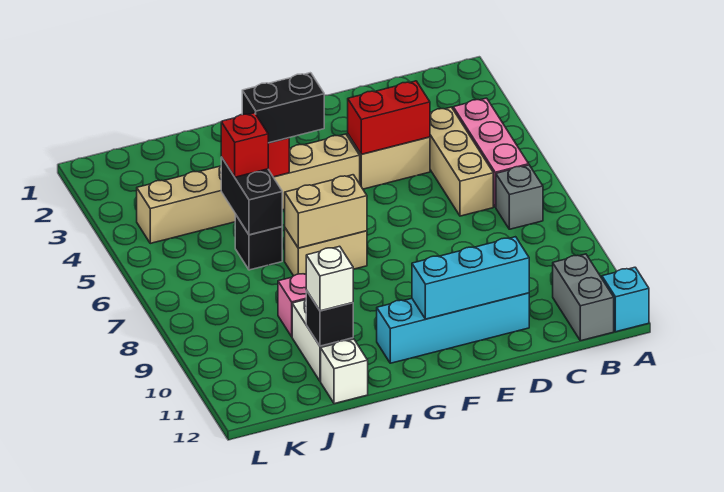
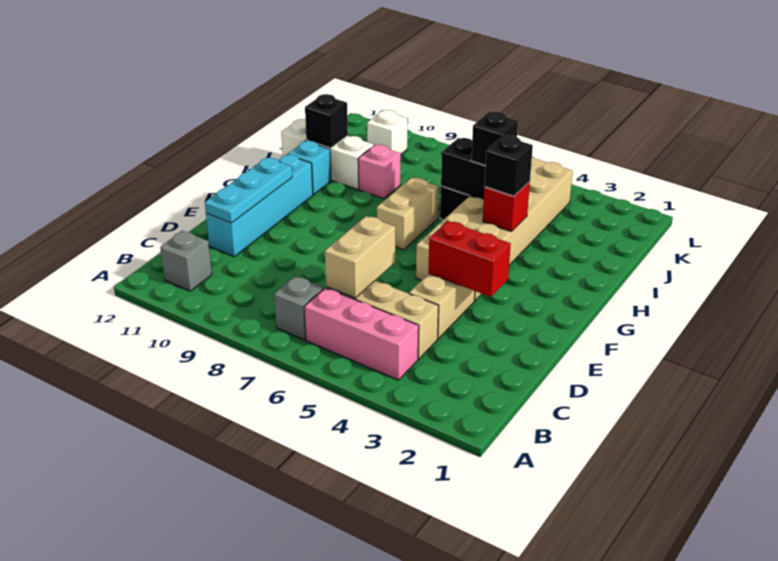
cyan 1x1 brick [602,267,649,332] -> cyan 1x1 brick moved to [288,141,331,194]
grey 1x2 brick [553,254,614,341] -> grey 1x1 brick [160,231,212,291]
red 1x2 brick [348,81,430,154] -> red 1x2 brick turned to [428,221,511,297]
cyan 1x3 brick [412,237,529,319] -> cyan 1x3 plate [205,158,292,223]
tan 1x6 brick [137,134,360,243] -> tan 2x6 brick [416,157,573,301]
black 1x2 brick [242,73,324,143] -> black 1x1 brick [484,136,533,196]
tan 1x2 brick [285,175,367,248] -> tan 1x2 brick moved to [325,216,395,298]
red 1x1 brick [221,113,268,177] -> black 1x1 brick [471,111,518,166]
white 1x1 brick [306,246,353,311] -> white 1x1 brick moved to [367,110,407,154]

